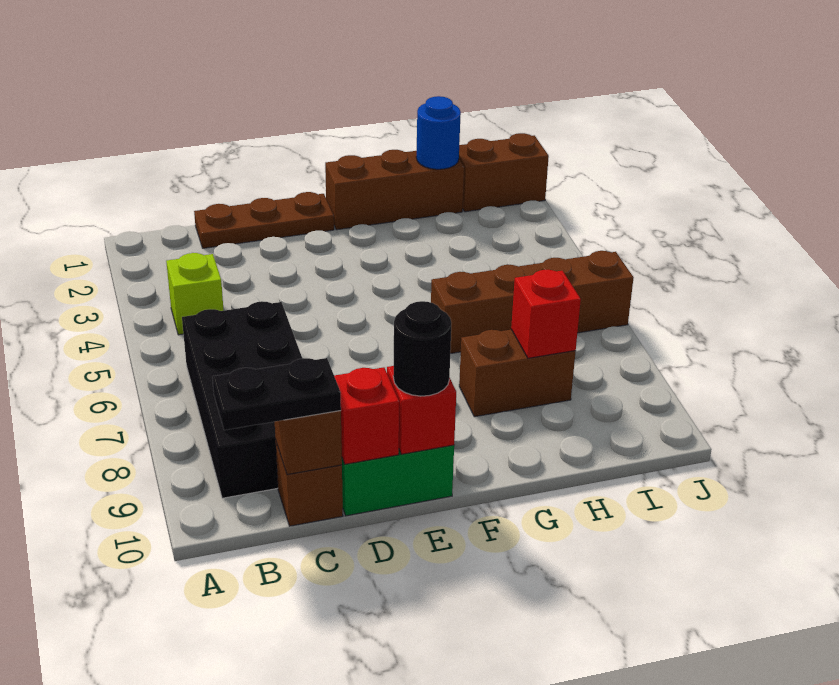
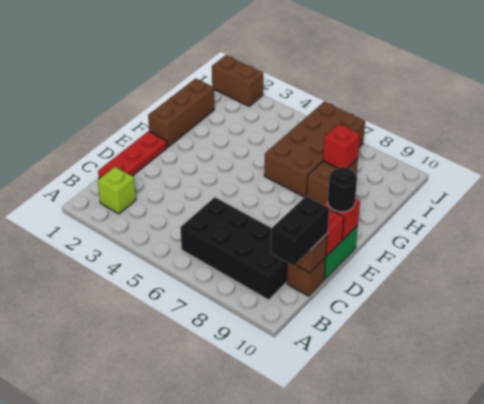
lime 1x1 brick [166,253,224,335] -> lime 1x1 brick moved to [98,167,136,214]
black 1x2 plate [212,358,341,430] -> black 1x2 brick [271,196,329,266]
brown 1x3 plate [194,192,334,248] -> red 1x3 plate [98,131,167,178]
brown 1x4 brick [431,251,634,354] -> brown 2x4 brick [264,102,365,197]
blue 1x1 round brick [416,96,461,169] -> none
brown 1x2 brick [459,133,549,212] -> brown 1x2 brick turned to [212,55,263,106]

